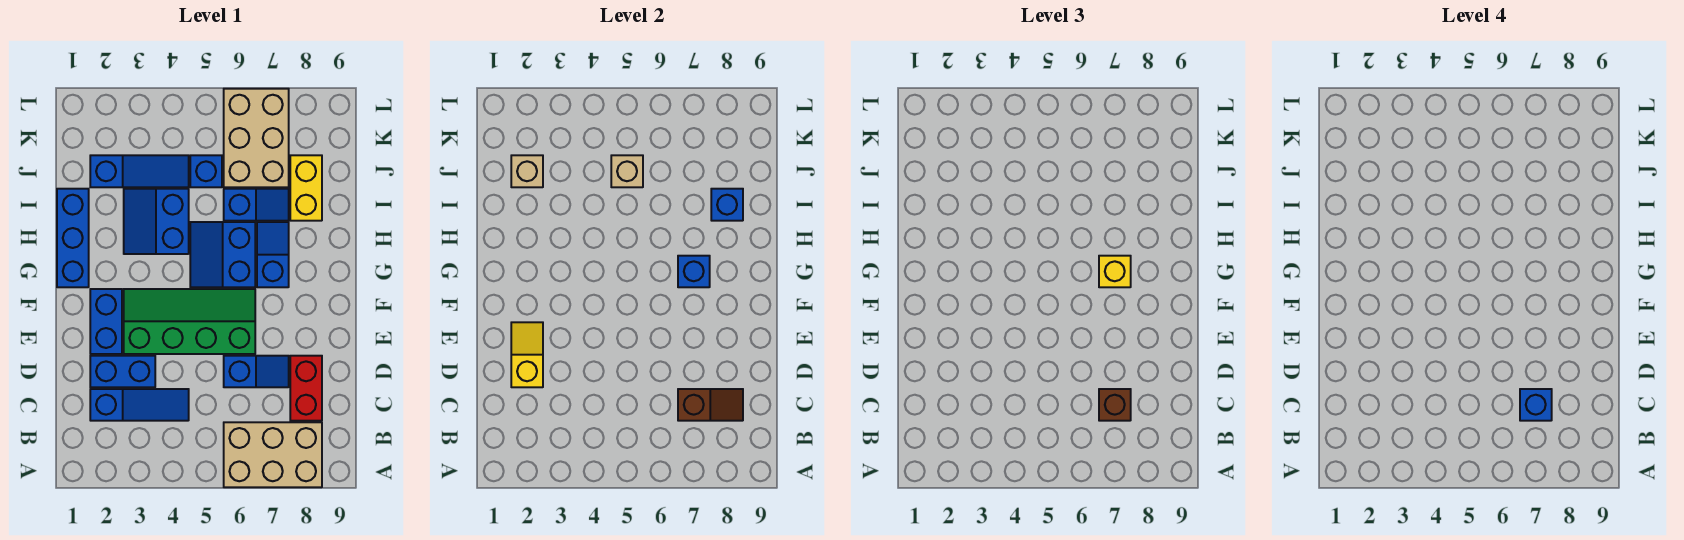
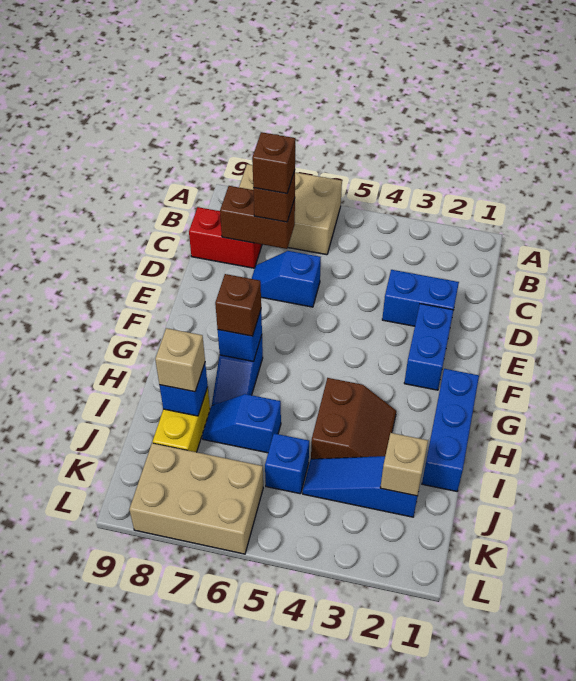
blue 1x3 slope [90,389,189,421] -> none
brown 1x2 slope [678,389,743,421] -> brown 1x2 brick [220,186,295,249]
blue 1x1 brick [1520,389,1552,421] -> brown 1x1 brick [252,132,295,194]
red 1x2 brick [290,356,322,421] -> red 1x2 brick turned to [189,207,262,268]
yellow 1x2 slope [511,322,543,387] -> none
green 2x4 slope [124,289,255,354] -> none
blue 2x2 slope [190,222,255,287] -> none
yellow 1x1 brick [1099,256,1131,287] -> brown 1x1 brick [215,274,261,336]
blue 2x2 slope [124,189,189,254] -> brown 2x2 slope [311,378,396,459]
tan 1x1 brick [611,155,643,187] -> tan 1x1 brick moved to [155,328,205,392]
tan 2x3 brick [224,89,289,187] -> tan 2x3 brick turned to [129,443,263,554]

